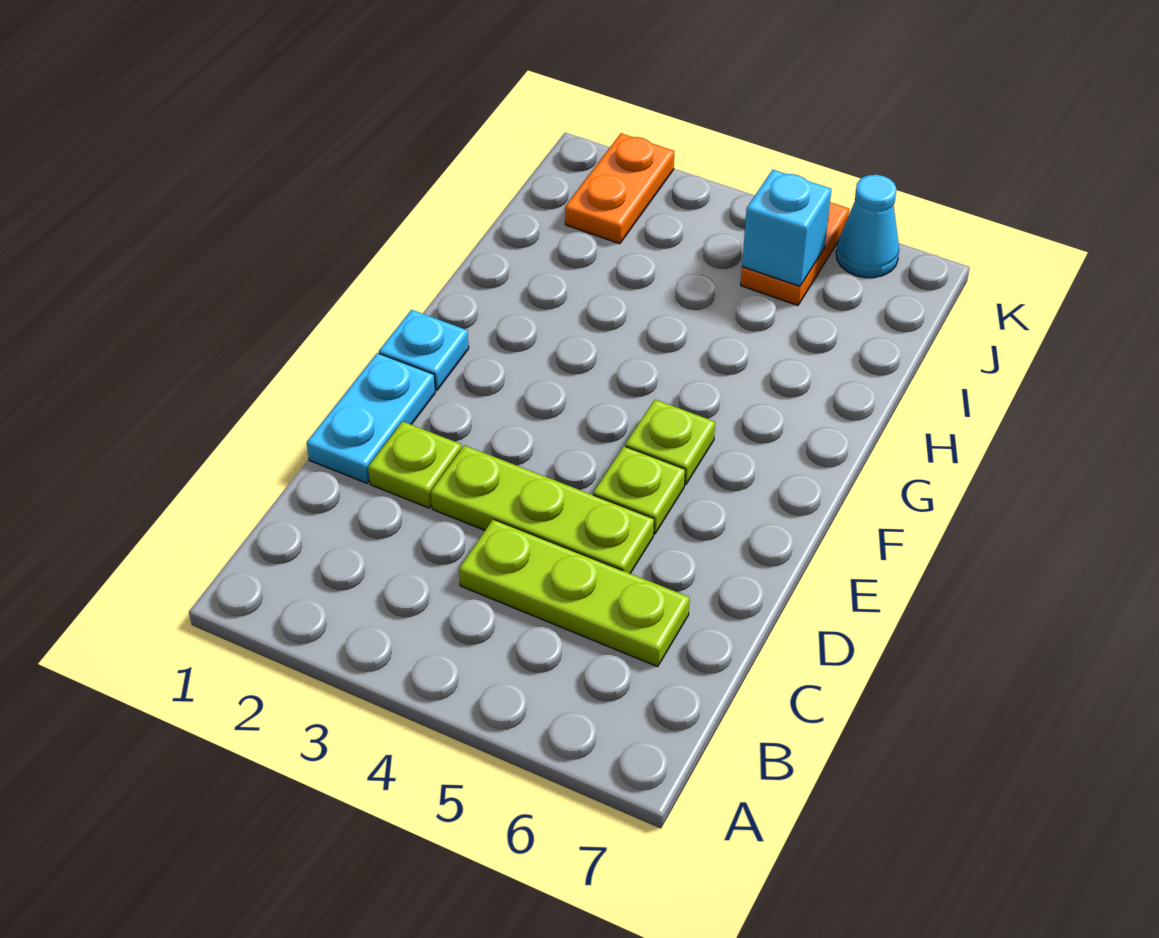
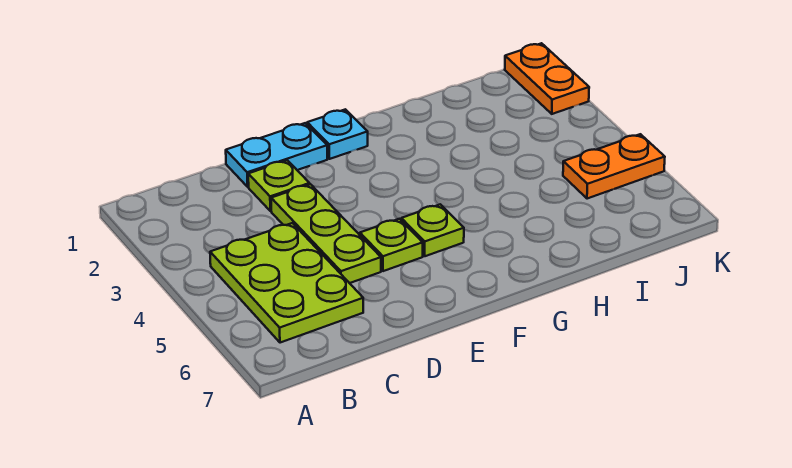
lime 1x3 plate [459,519,690,667] -> lime 2x3 plate [210,223,363,343]
orange 1x2 plate [565,133,674,244] -> orange 1x2 plate turned to [505,43,589,114]
cyan 1x1 brick [742,170,831,286] -> none
cyan 1x1 cone [836,175,899,278] -> none

